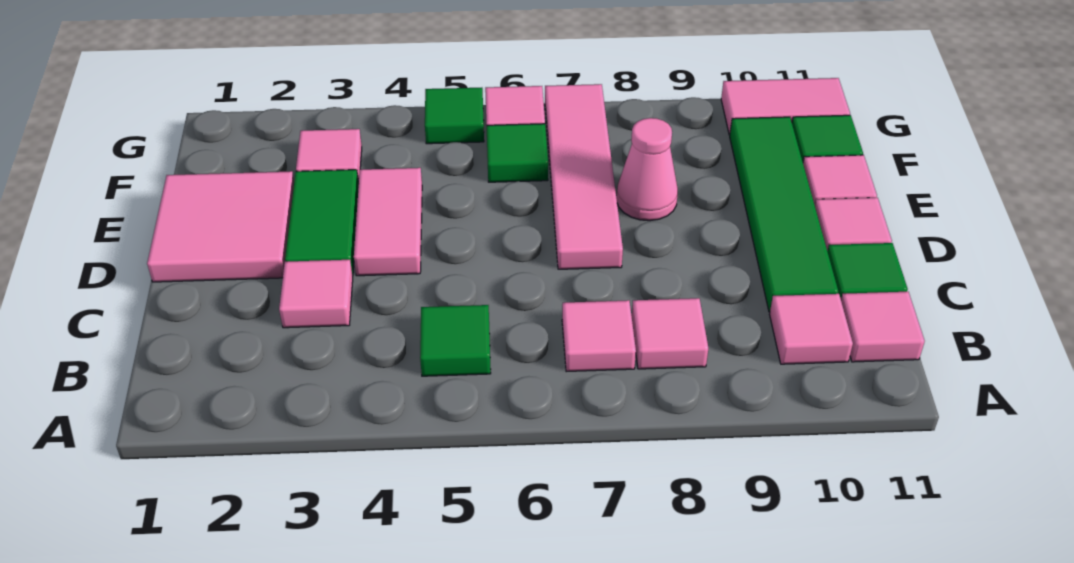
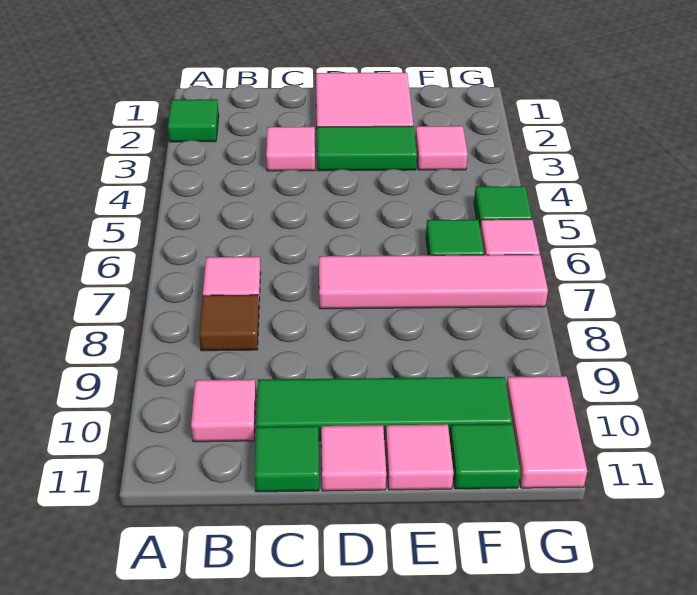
green 1x1 tile [420,305,491,376] -> green 1x1 tile moved to [168,99,219,142]
pink 1x1 tile [632,298,708,369] -> brown 1x1 tile [199,295,259,351]
pink 1x1 tile [841,292,925,362] -> none
pink 1x2 tile [354,168,422,276] -> none
pink 1x1 cone [617,118,678,221] -> none

